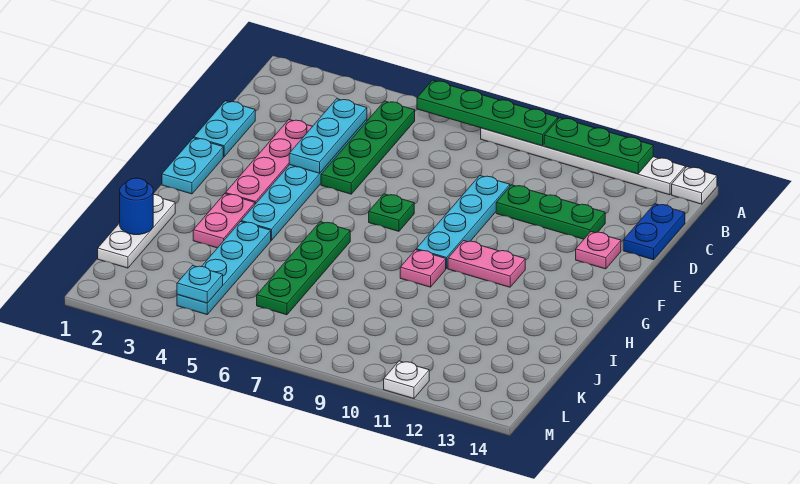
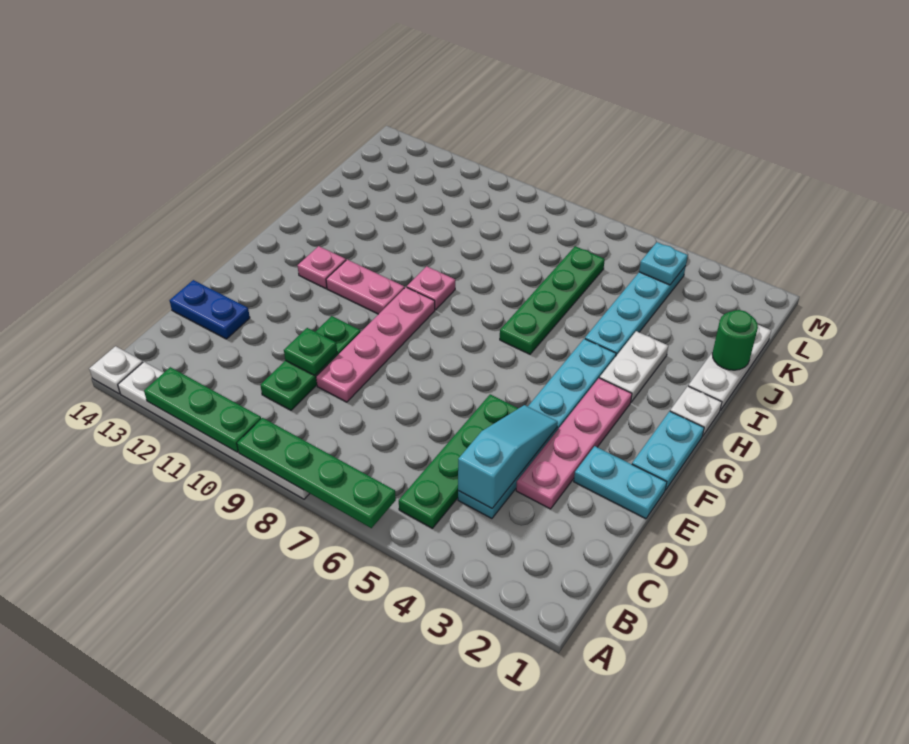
cyan 1x3 plate [289,99,367,173] -> cyan 1x3 slope [458,405,558,508]
blue 1x2 plate [623,204,685,260] -> blue 1x2 plate turned to [170,280,250,339]
cyan 1x2 plate [194,101,255,157] -> cyan 1x2 plate turned to [574,446,667,519]
cyan 1x4 plate [416,176,510,269] -> pink 1x4 plate [316,287,435,402]
green 1x3 plate [496,185,605,239] -> green 1x3 plate turned to [260,316,361,410]
pink 1x1 plate [576,232,621,269] -> pink 1x1 plate moved to [297,246,346,288]
green 1x1 plate [369,194,414,231] -> green 1x1 plate moved to [284,328,337,375]
pink 1x2 plate [193,194,255,248] -> white 1x2 plate [600,331,668,402]
blue 1x1 round brick [120,178,153,235] -> green 1x1 round brick [712,310,758,370]
white 1x1 plate [384,361,429,399] -> white 1x1 plate moved to [670,386,722,436]

